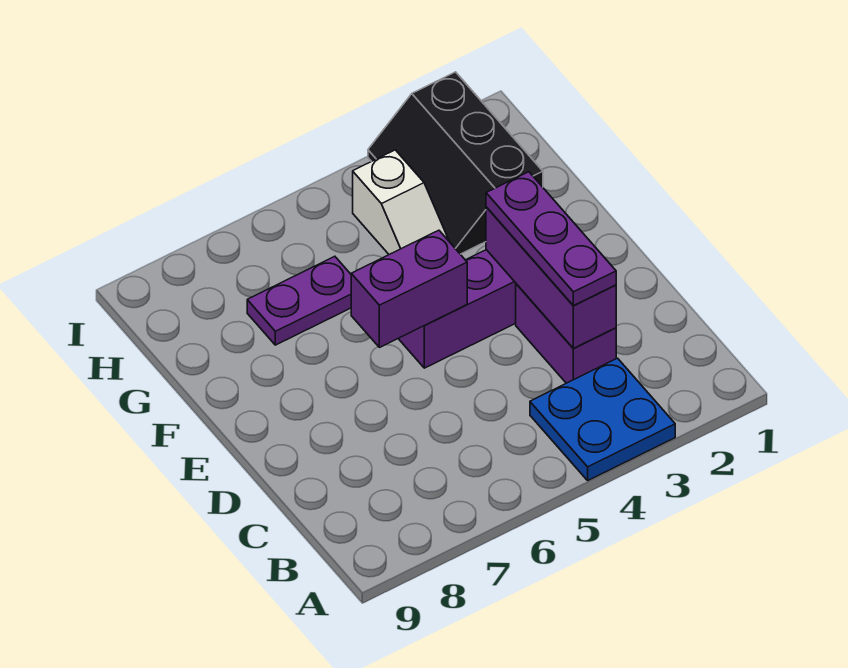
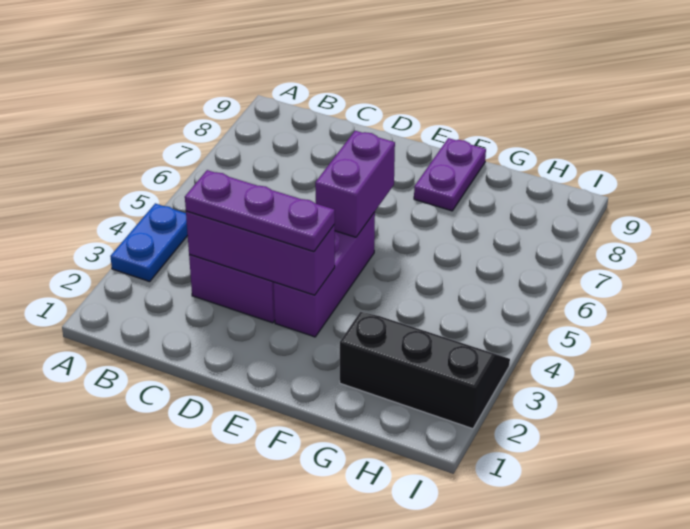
blue 2x2 plate [530,358,675,480] -> blue 1x2 plate [110,203,188,282]
white 1x2 slope [353,150,449,254] -> none
purple 1x2 plate [247,256,351,345] -> purple 1x2 plate moved to [414,138,486,211]

